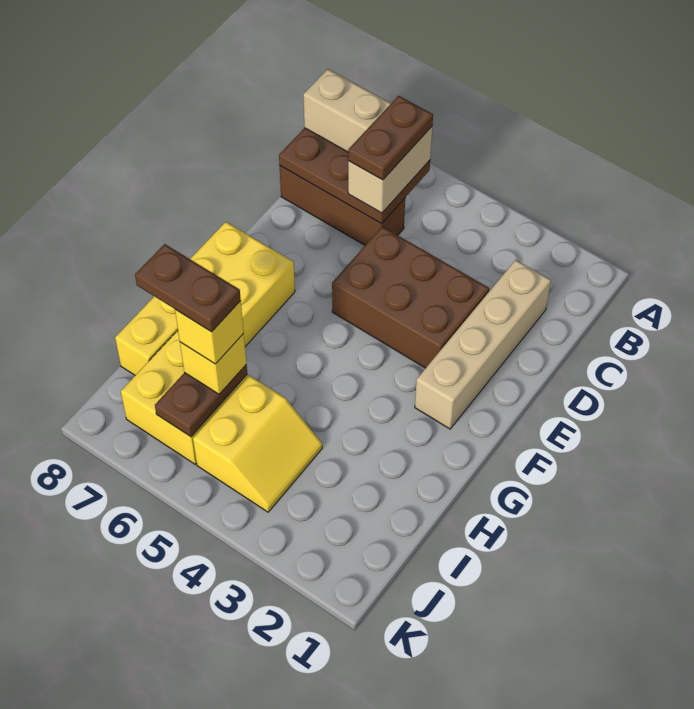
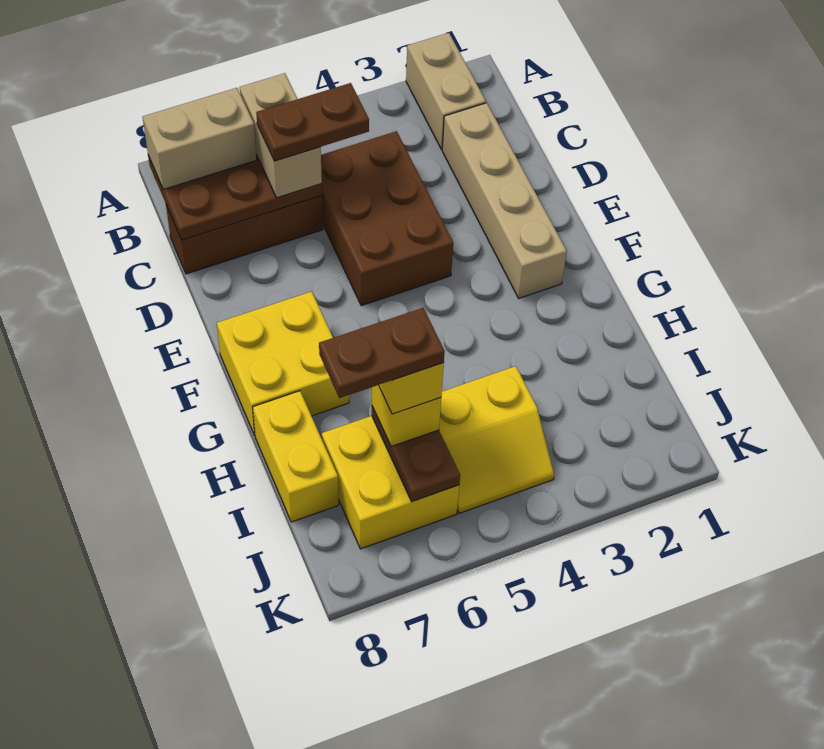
none -> tan 1x2 brick [406,33,486,149]
brown 1x2 plate [348,96,433,180] -> brown 1x2 plate turned to [256,83,369,161]
brown 2x3 brick [332,227,489,368] -> brown 2x3 brick turned to [321,131,453,306]
yellow 2x2 slope [193,376,322,512] -> yellow 2x2 slope turned to [439,366,554,513]

